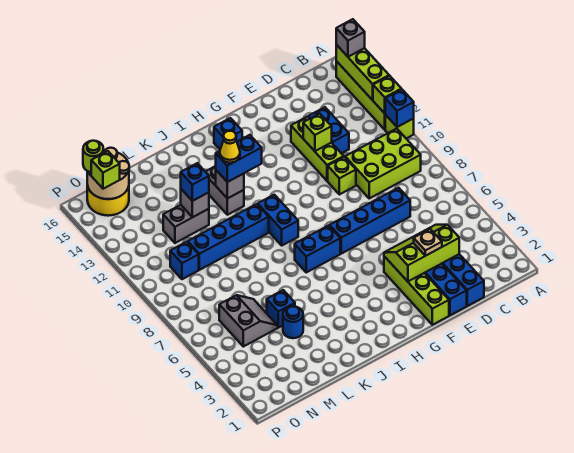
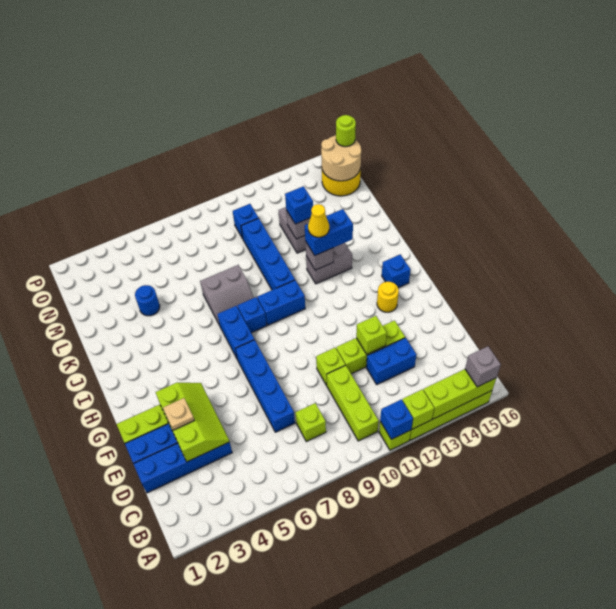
lime 2x3 brick [345,129,421,198] -> lime 1x3 brick [327,365,379,441]
none -> yellow 1x1 round brick [377,282,399,312]
blue 1x2 brick [216,135,262,182] -> blue 1x2 brick turned to [305,209,353,255]
blue 1x1 brick [267,290,295,328] -> blue 1x1 brick moved to [237,297,267,333]
grey 2x2 slope [219,295,278,347] -> grey 2x2 slope moved to [200,265,254,325]
lime 1x1 brick [91,151,120,189] -> lime 1x1 brick moved to [296,403,326,442]

